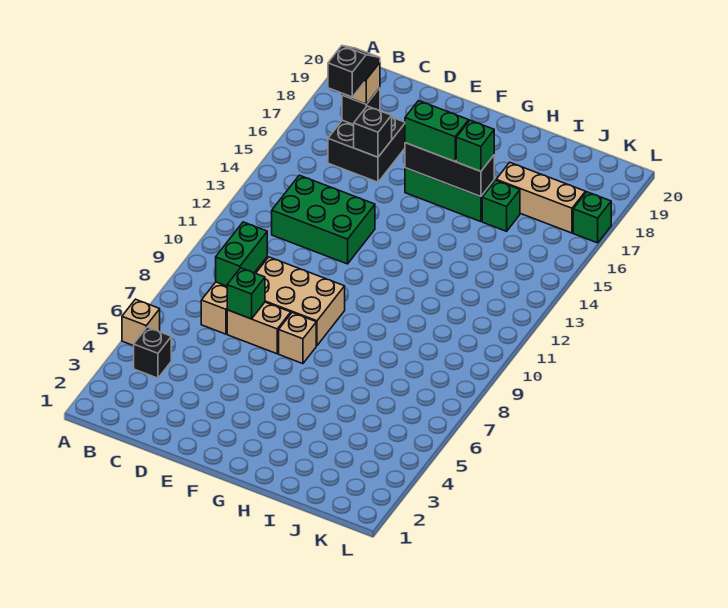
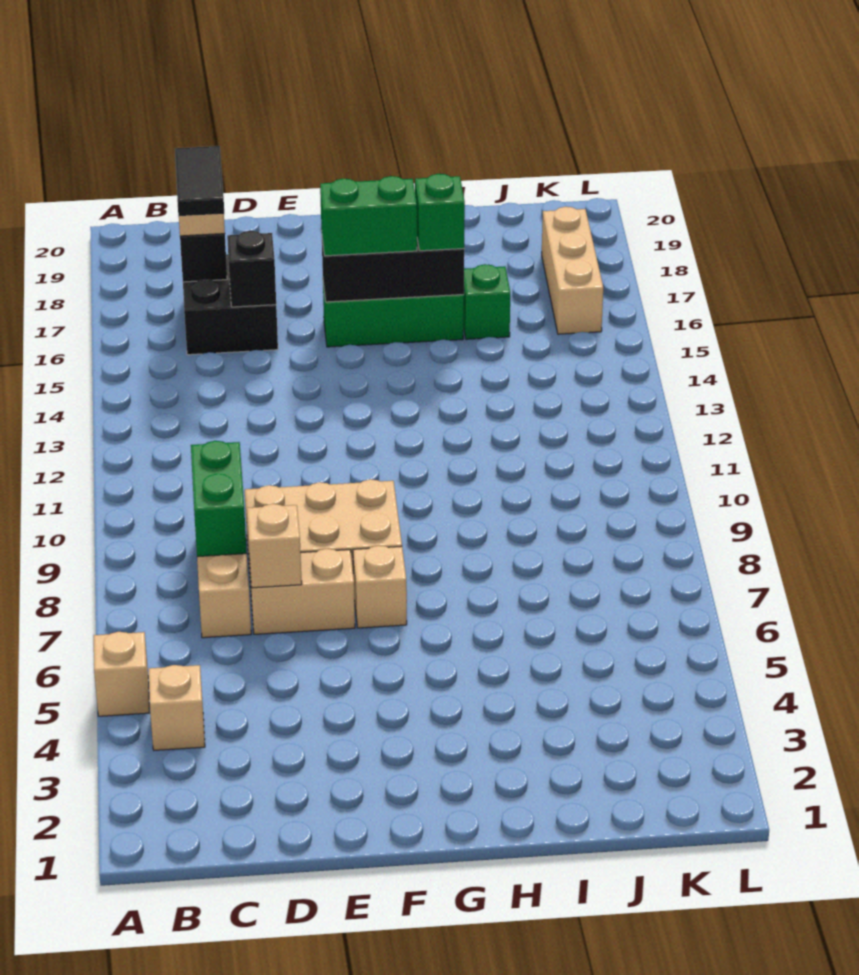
black 1x1 brick [134,327,171,378] -> tan 1x1 brick [149,665,205,750]
green 2x3 brick [272,175,375,264] -> none
black 1x2 slope [328,46,380,97] -> black 1x2 tile [175,146,224,216]
green 1x1 brick [227,268,265,319] -> tan 1x1 brick [247,504,302,588]
tan 1x3 brick [496,163,586,233] -> tan 1x3 brick turned to [542,207,603,334]
green 1x1 brick [573,192,611,243] -> none

